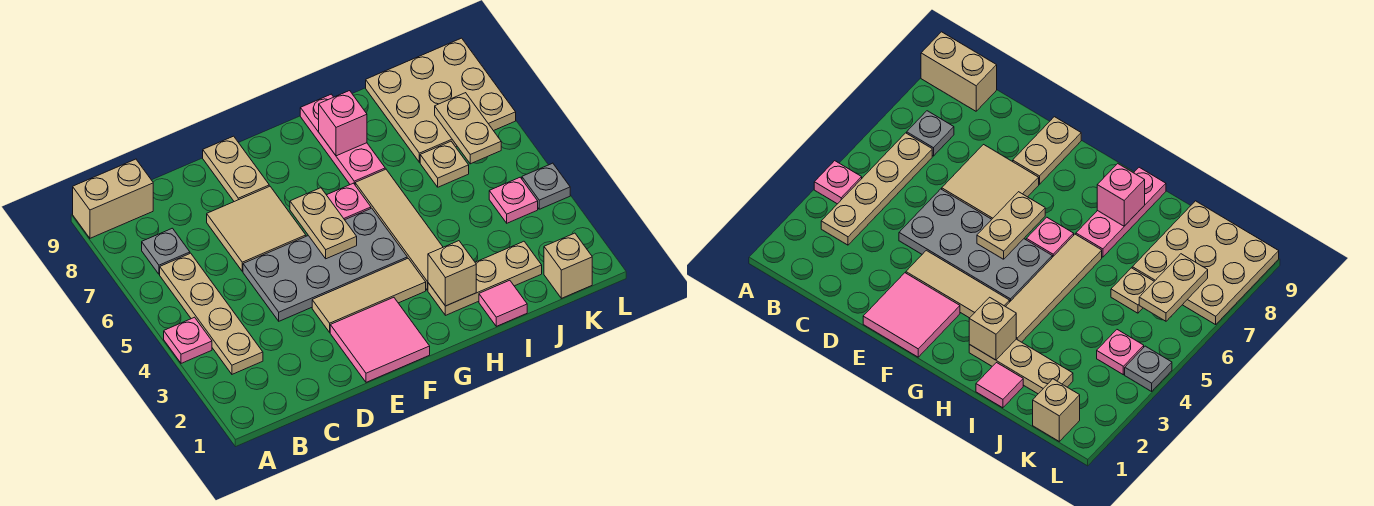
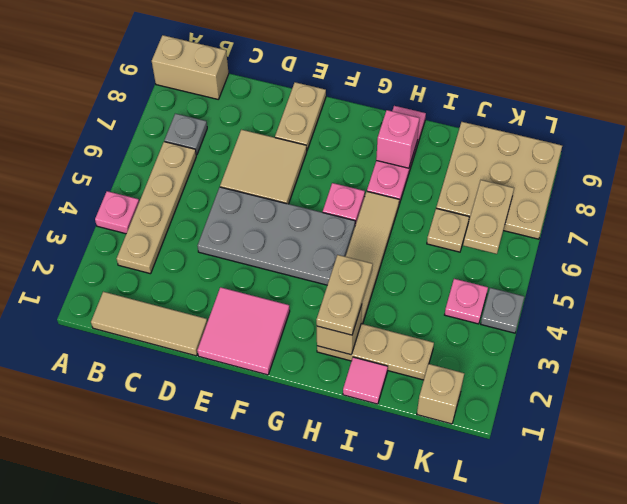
tan 1x3 tile [312,258,426,332] -> tan 1x3 tile moved to [91,292,207,356]
tan 1x2 plate [290,188,357,259] -> tan 1x2 plate moved to [316,255,373,335]

